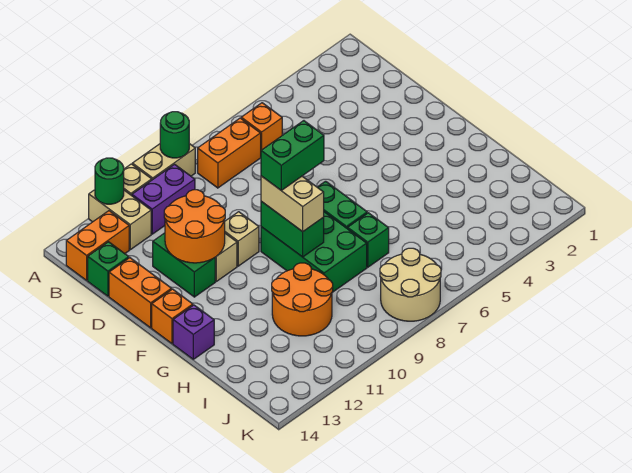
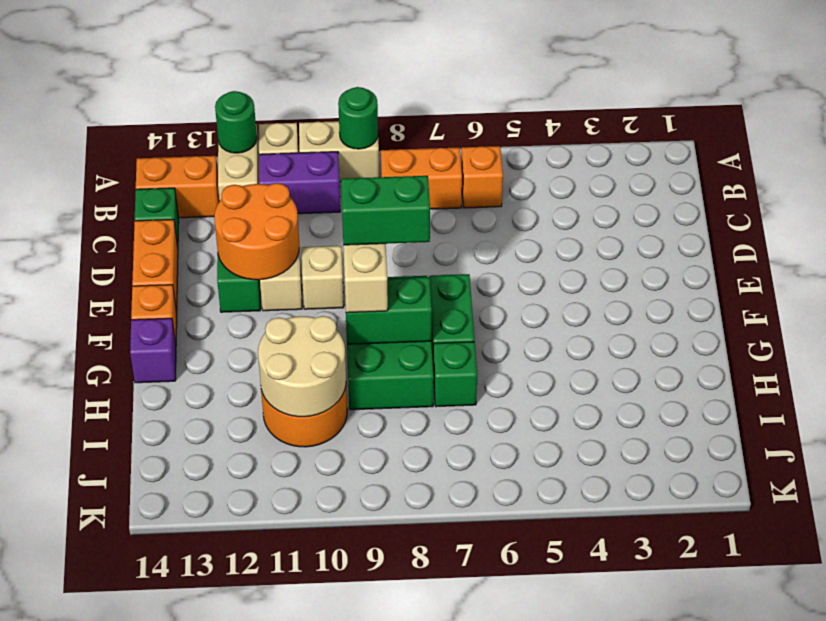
green 1x2 brick [261,201,324,257] -> green 1x2 brick turned to [346,277,432,344]
tan 2x2 round brick [380,248,441,321] -> tan 2x2 round brick moved to [258,316,346,417]

